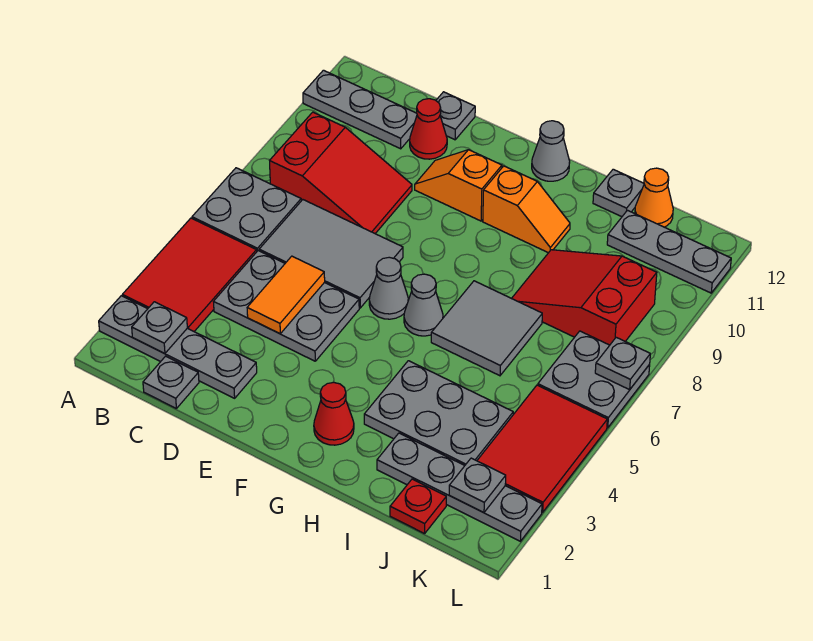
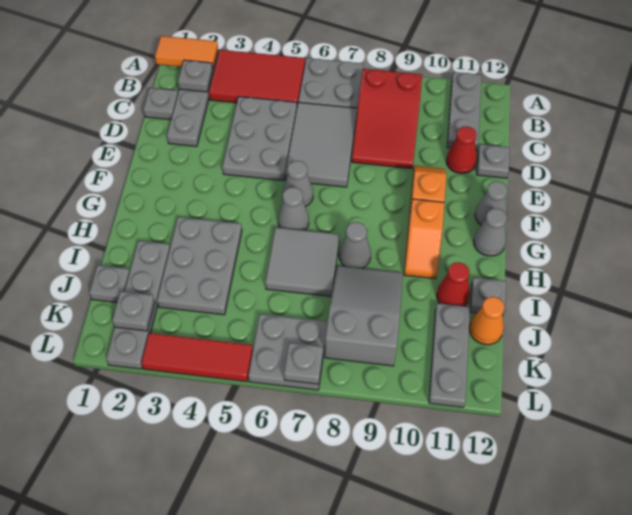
orange 1x2 tile [247,256,325,334] -> orange 1x2 tile moved to [155,36,218,69]
none -> grey 1x1 cone [475,181,508,225]
red 1x1 cone [314,382,354,445] -> red 1x1 cone moved to [437,262,470,306]
none -> grey 1x1 cone [339,222,371,268]
red 2x3 slope [512,250,657,345] -> grey 2x3 slope [325,266,403,366]
red 1x1 plate [390,479,446,534] -> grey 1x1 plate [89,265,130,302]
red 2x3 tile [477,385,607,512] -> red 1x3 tile [141,333,253,382]

